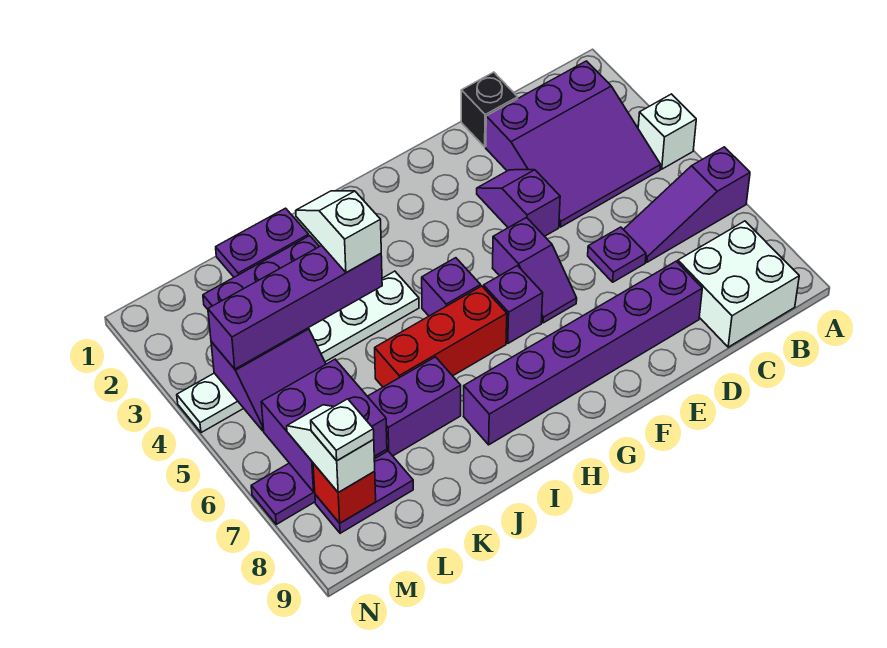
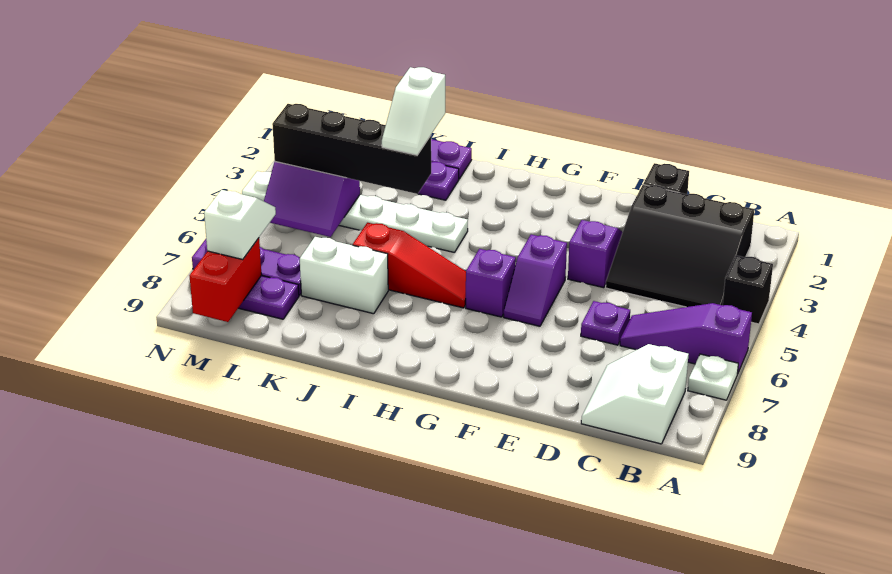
white 1x1 brick [638,94,696,169] -> black 1x1 brick [723,255,773,324]
purple 3x3 slope [486,61,661,227] -> black 3x3 slope [606,185,754,307]
white 2x2 brick [678,221,799,347] -> white 2x2 slope [581,344,689,444]
purple 1x6 brick [464,261,702,445] -> none
purple 1x1 brick [422,258,481,316] -> none
red 1x3 brick [375,286,507,387] -> red 1x3 slope [353,223,466,308]
white 1x2 slope [296,191,381,273] -> white 1x2 slope turned to [382,67,445,155]
purple 1x4 brick [208,245,382,369] -> black 1x4 brick [272,104,431,194]
purple 1x2 brick [368,357,461,456] -> white 1x2 brick [300,237,388,314]
purple 2x2 brick [261,359,387,492] -> none
red 1x1 brick [313,463,376,523] -> red 1x2 brick [189,238,262,322]
white 1x1 plate [311,399,374,461] -> white 1x1 plate moved to [688,354,738,400]

